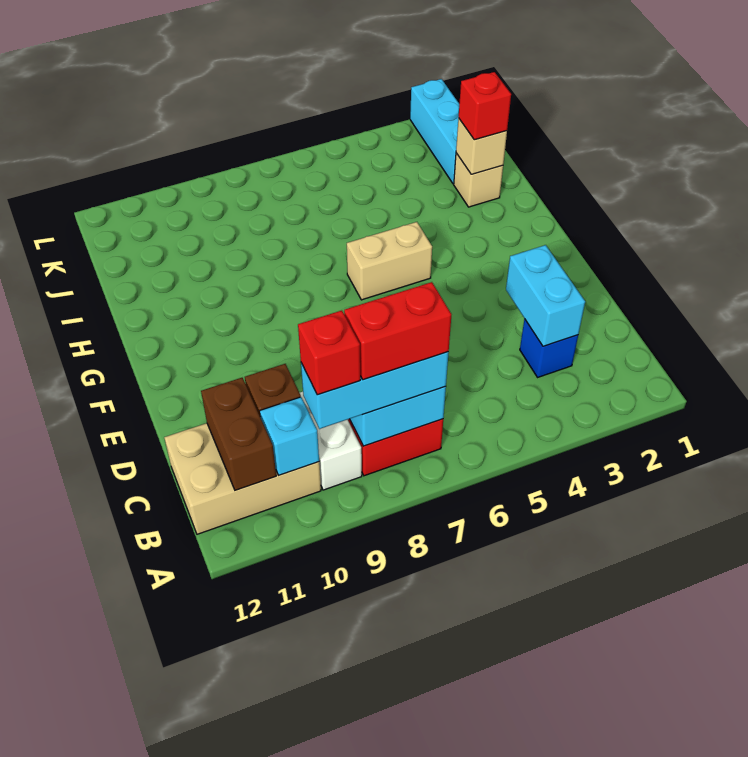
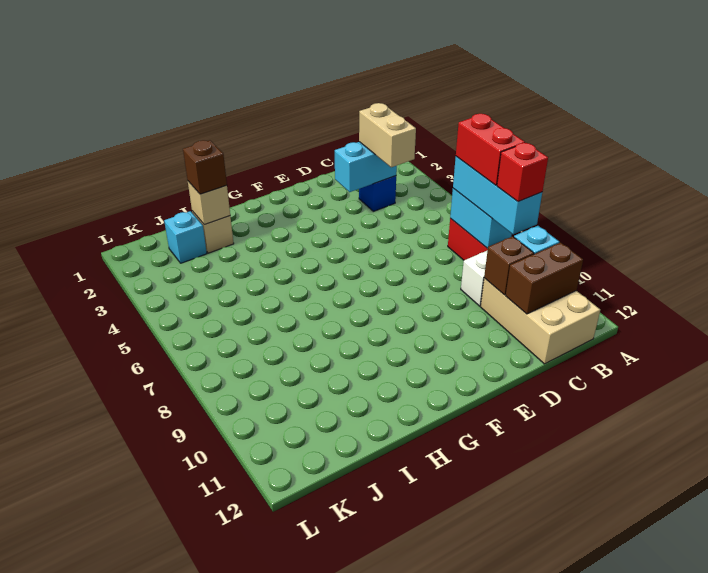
tan 1x2 brick [347,222,432,300] -> tan 1x2 brick moved to [359,103,416,167]
red 1x1 brick [459,72,511,140] -> brown 1x1 brick [183,140,227,194]
cyan 1x3 brick [410,79,459,184] -> cyan 1x1 brick [164,211,207,263]

